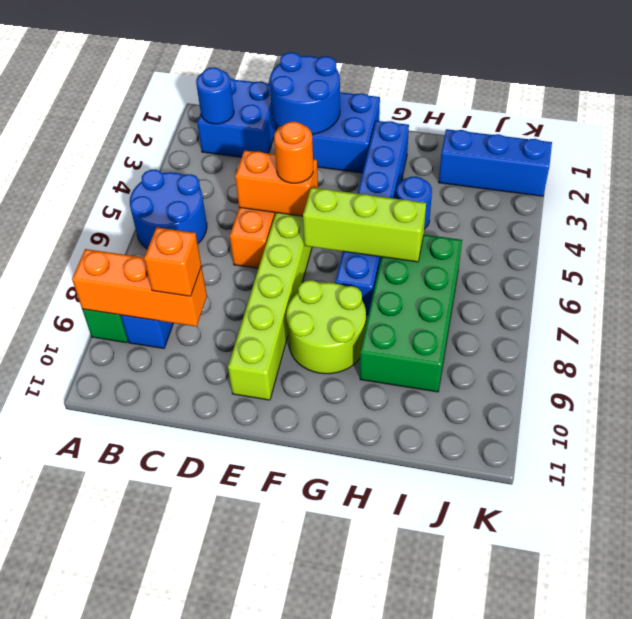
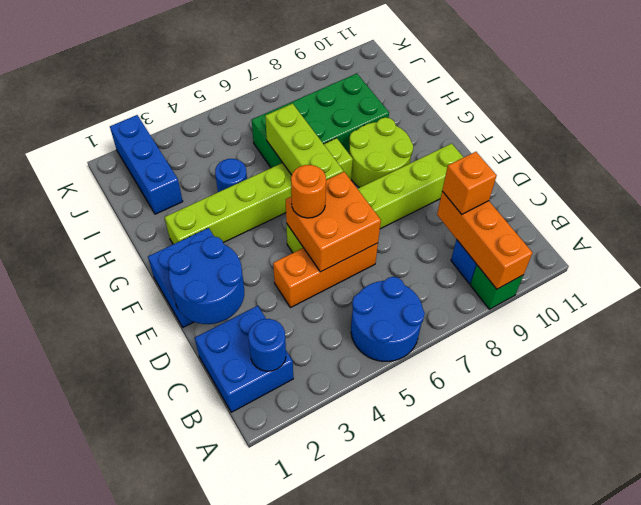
orange 1x2 brick [235,150,318,216] -> orange 2x2 brick [286,172,381,272]
blue 1x6 brick [335,121,409,315] -> lime 1x6 brick [165,138,353,244]

